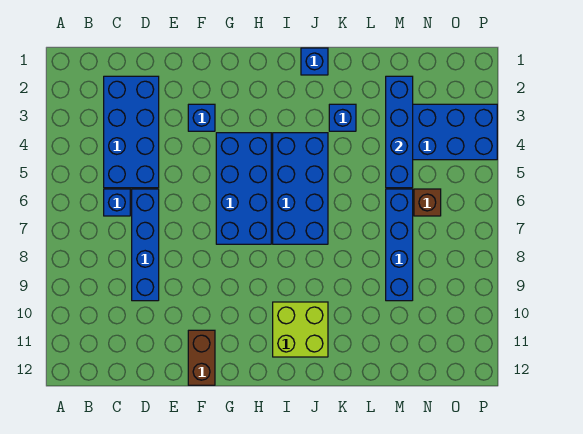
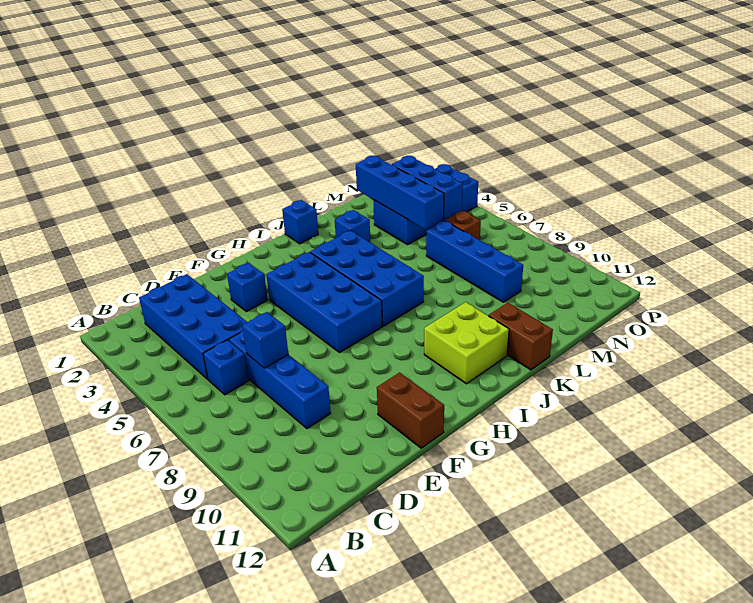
none -> blue 1x1 brick [242,312,288,368]
none -> brown 1x2 brick [489,303,553,370]
none -> blue 1x3 brick [392,156,463,219]

